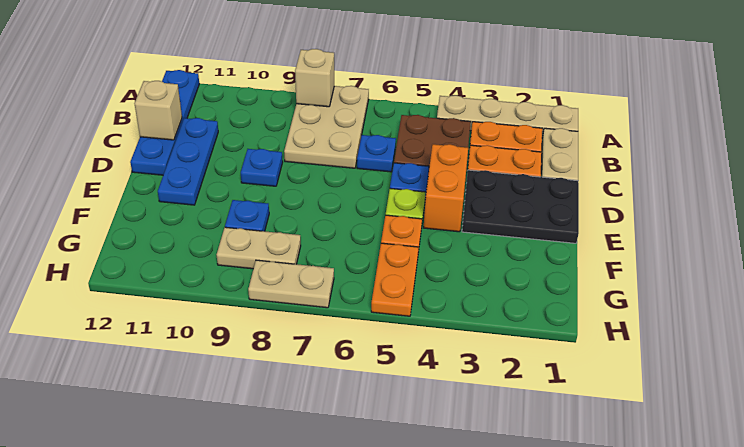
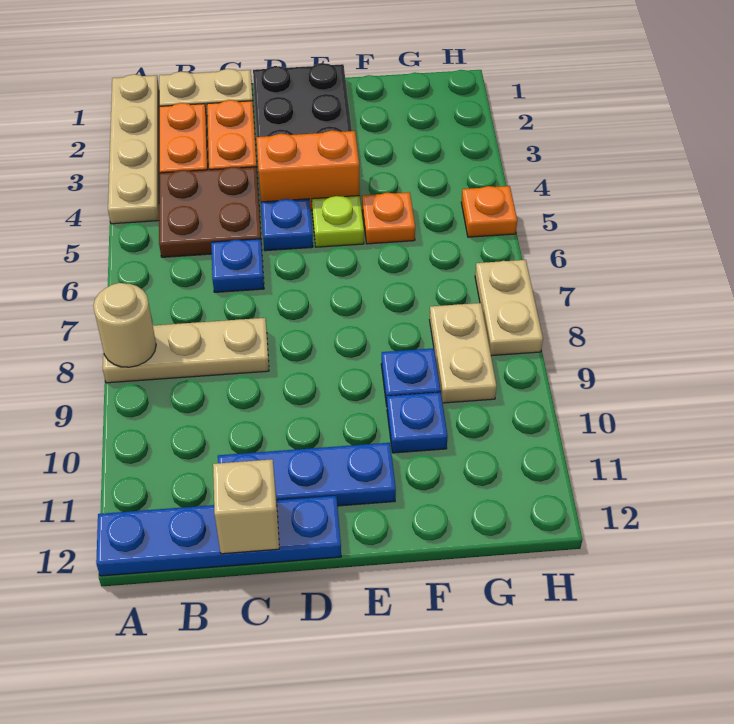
tan 2x3 plate [284,86,369,168] -> tan 1x3 plate [103,318,269,383]
tan 1x1 brick [295,49,334,107] -> tan 1x1 round brick [93,283,156,367]
blue 1x1 plate [241,149,283,186] -> blue 1x1 plate moved to [387,392,448,453]
orange 1x2 plate [371,243,419,316] -> orange 1x1 plate [461,186,517,237]

